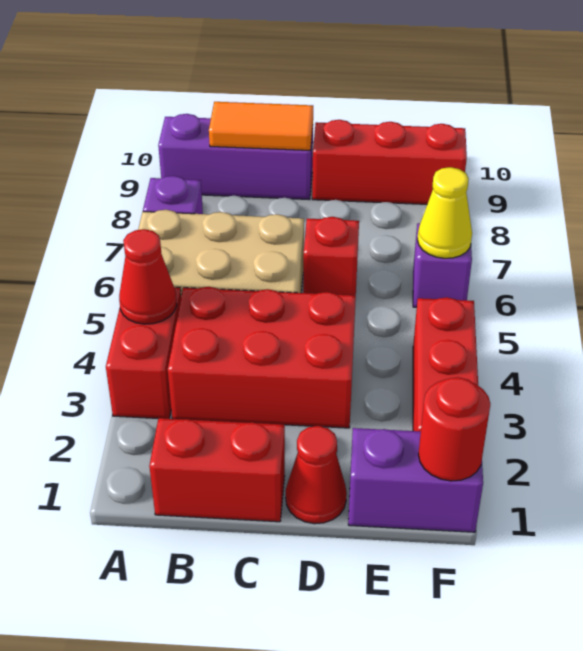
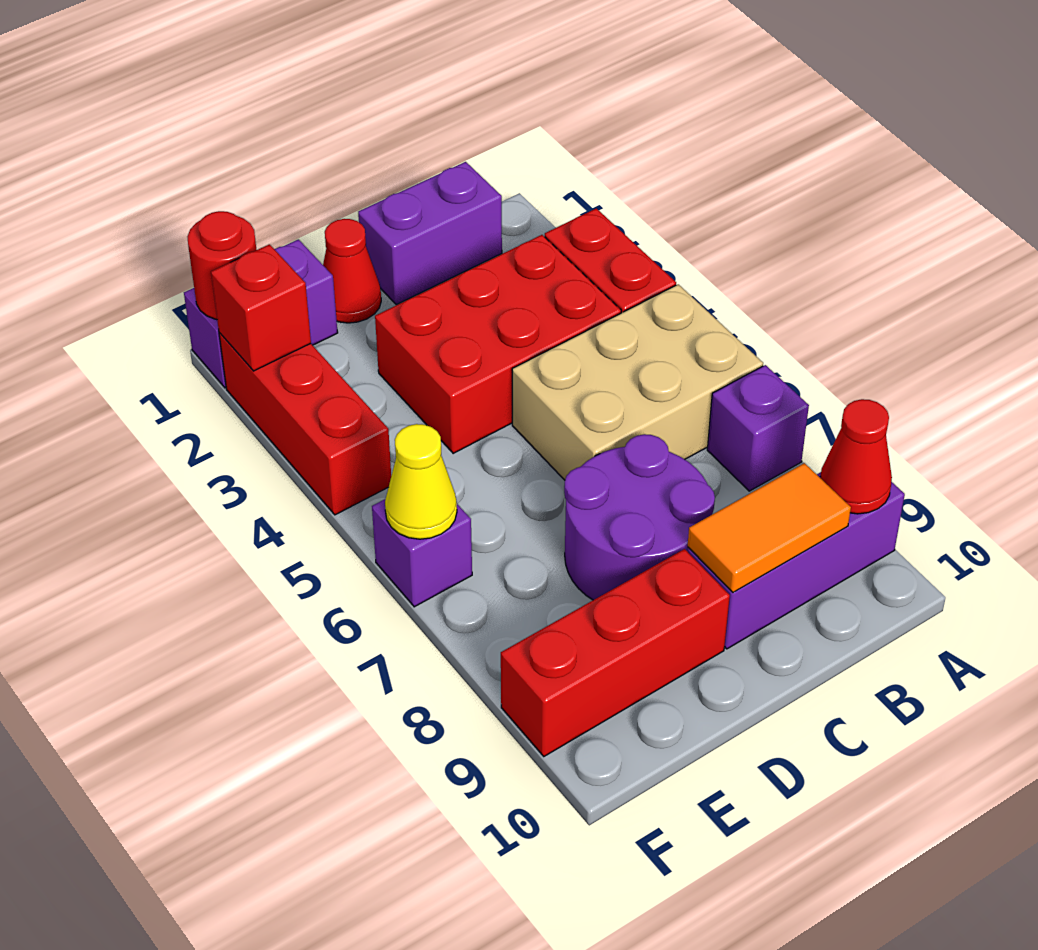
red 1x1 cone [119,229,177,324] -> red 1x1 cone moved to [820,399,892,514]
red 1x2 brick [149,418,285,522] -> purple 1x2 brick [358,162,502,305]
none -> purple 2x2 round brick [564,434,715,600]
red 1x1 brick [303,217,359,295] -> red 1x1 brick moved to [211,244,311,371]

